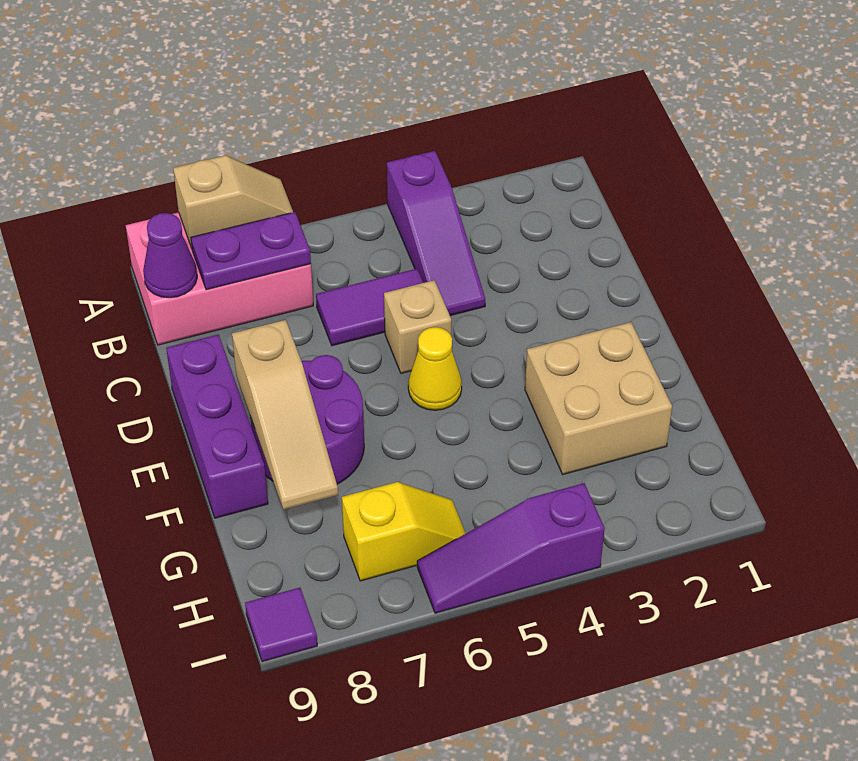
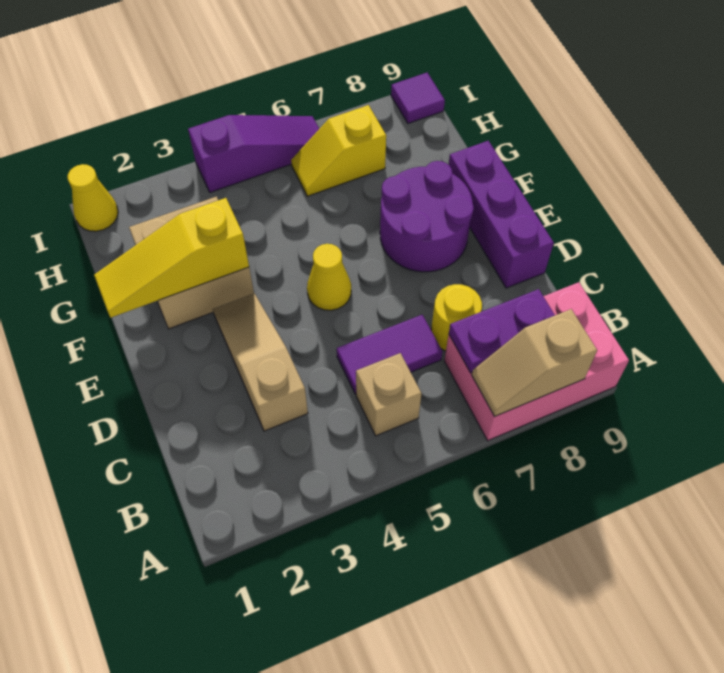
purple 1x3 slope [387,151,485,316] -> none
purple 1x1 cone [143,213,197,298] -> none
none -> yellow 1x1 round brick [431,284,482,351]
tan 1x1 brick [384,280,451,374] -> tan 1x1 brick moved to [356,353,421,436]
tan 1x3 slope [232,320,338,509] -> tan 1x3 slope moved to [213,294,308,431]
none -> yellow 1x3 slope [94,198,249,318]
none -> yellow 1x1 cone [68,164,118,231]

